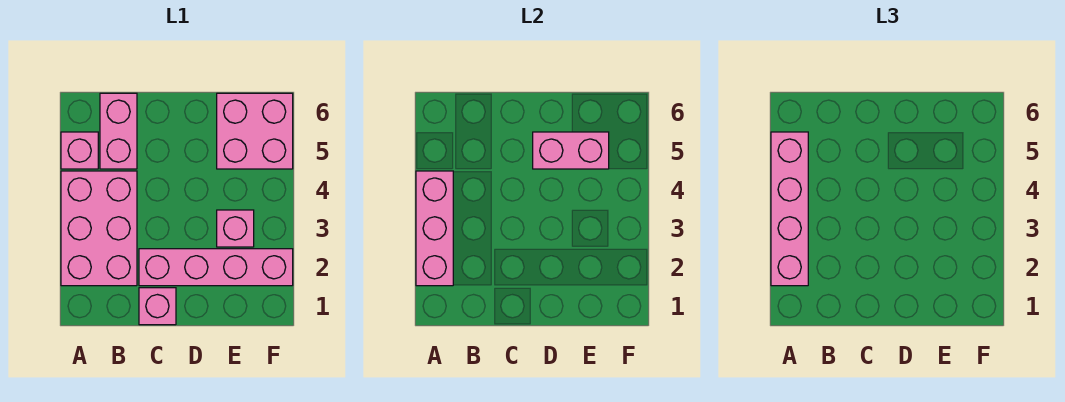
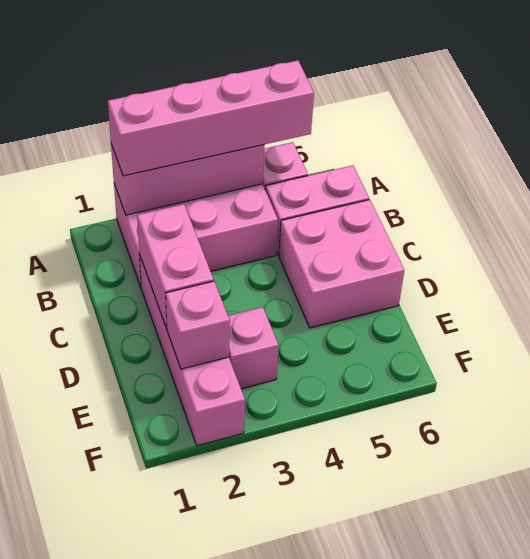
pink 1x1 brick [139,288,176,325] -> pink 1x1 brick moved to [166,281,230,369]
pink 1x2 brick [533,132,609,169] -> pink 1x2 brick moved to [137,204,214,328]
pink 2x2 brick [217,93,293,169] -> pink 2x2 brick moved to [279,200,404,328]

